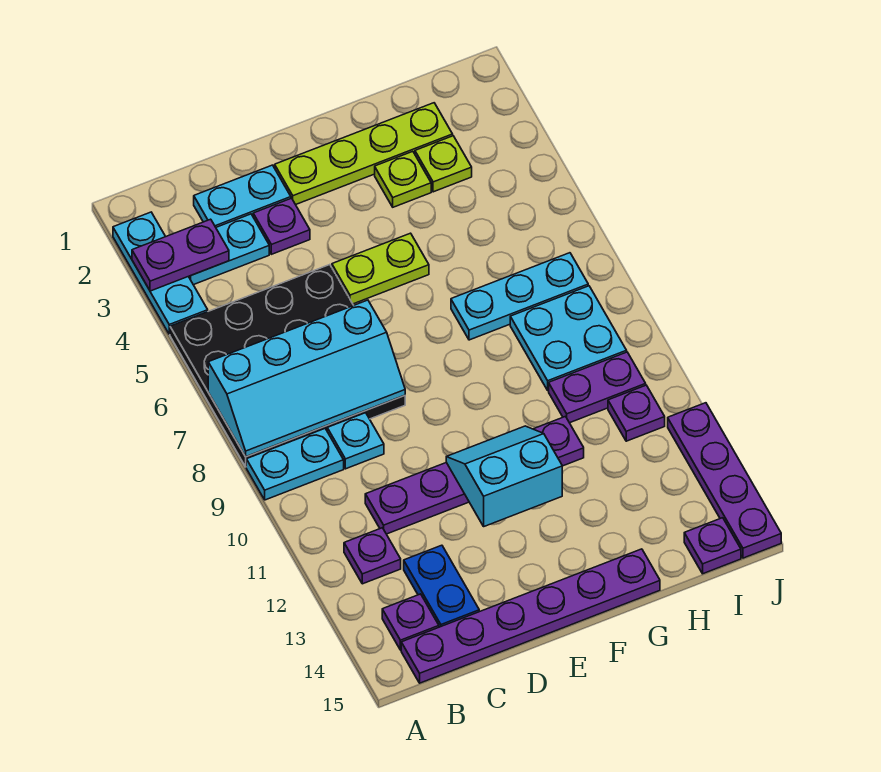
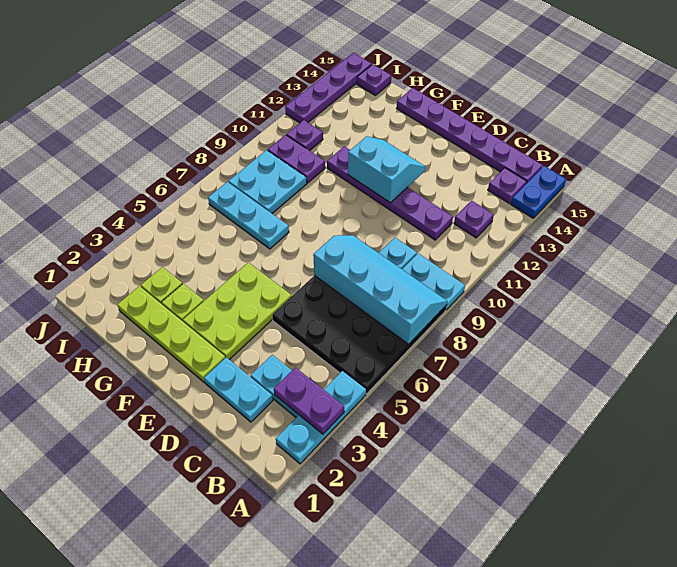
blue 1x2 plate [404,545,479,627] -> blue 1x2 plate moved to [511,166,566,218]
purple 1x1 plate [253,198,310,254] -> none
lime 1x2 plate [332,233,429,304] -> lime 2x3 plate [183,262,292,360]
cyan 2x2 slope [446,426,562,526] -> cyan 2x2 slope turned to [348,136,426,203]

